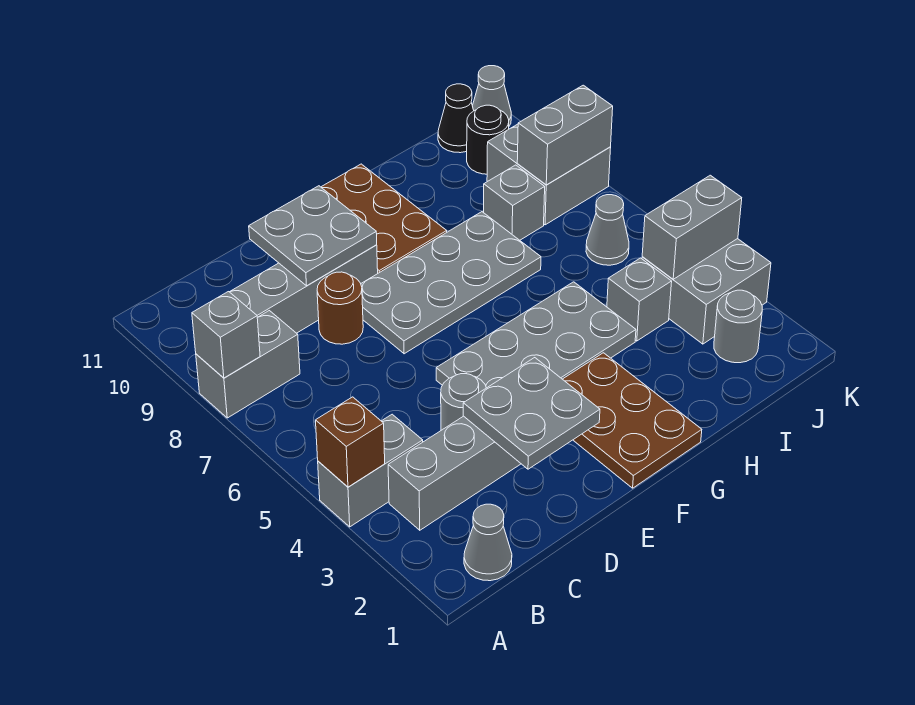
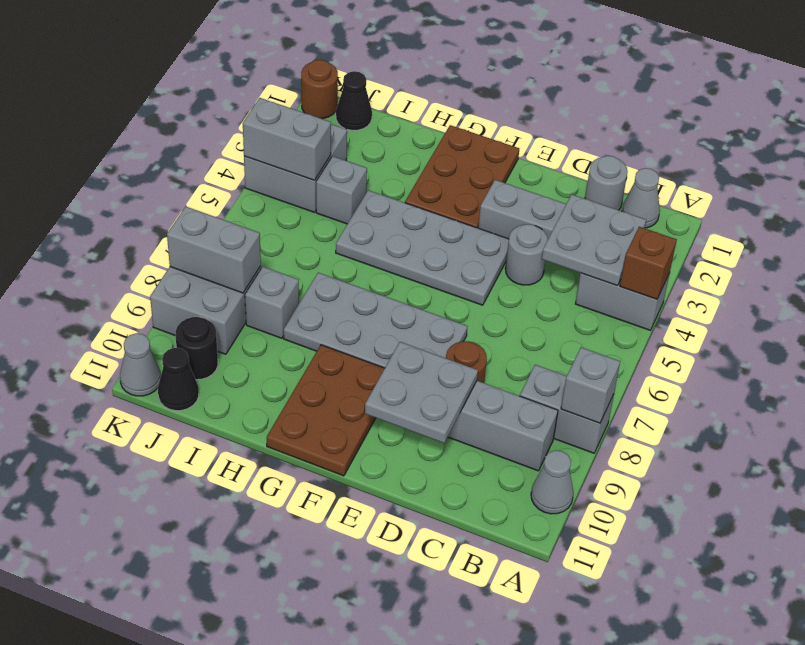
grey 2x2 plate [463,358,600,469] -> grey 2x2 plate moved to [542,194,646,286]
none -> black 1x1 cone [336,71,372,130]
grey 1x1 round brick [714,290,762,363] -> grey 1x1 round brick moved to [585,156,628,210]
grey 1x1 cone [586,195,629,265] -> grey 1x1 cone moved to [531,450,574,514]
none -> brown 1x1 round brick [301,60,338,119]

